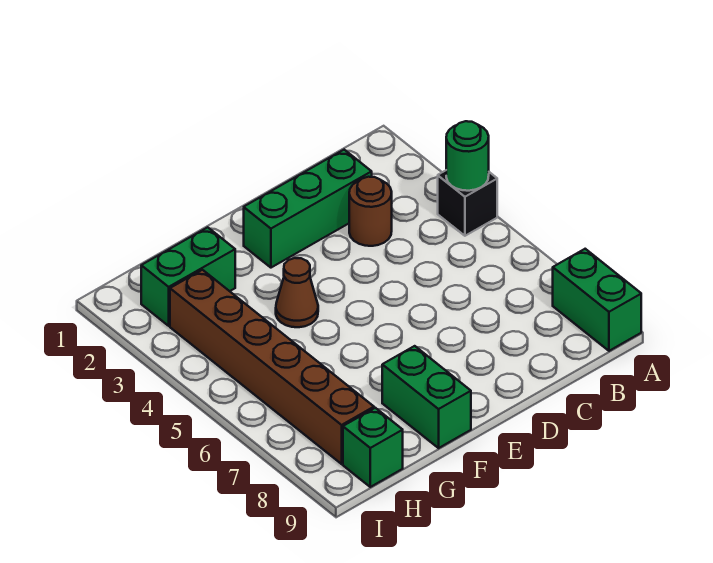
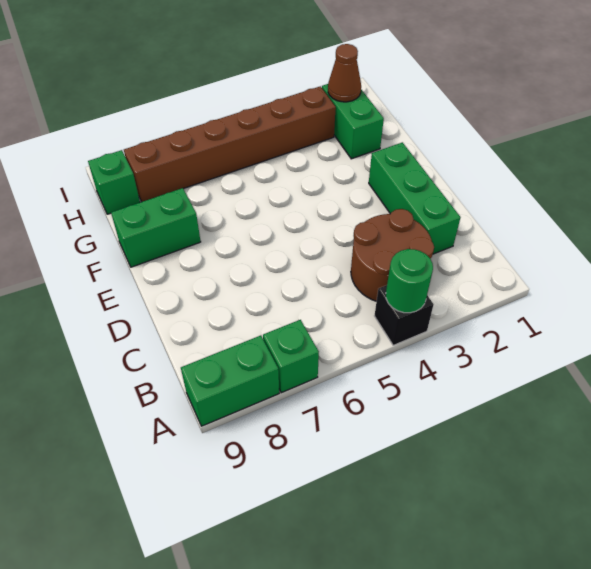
none -> green 1x1 brick [263,320,319,393]
brown 1x1 round brick [349,177,392,246] -> brown 2x2 round brick [351,209,434,301]
brown 1x1 cone [276,258,318,327] -> brown 1x1 cone moved to [328,44,361,102]

